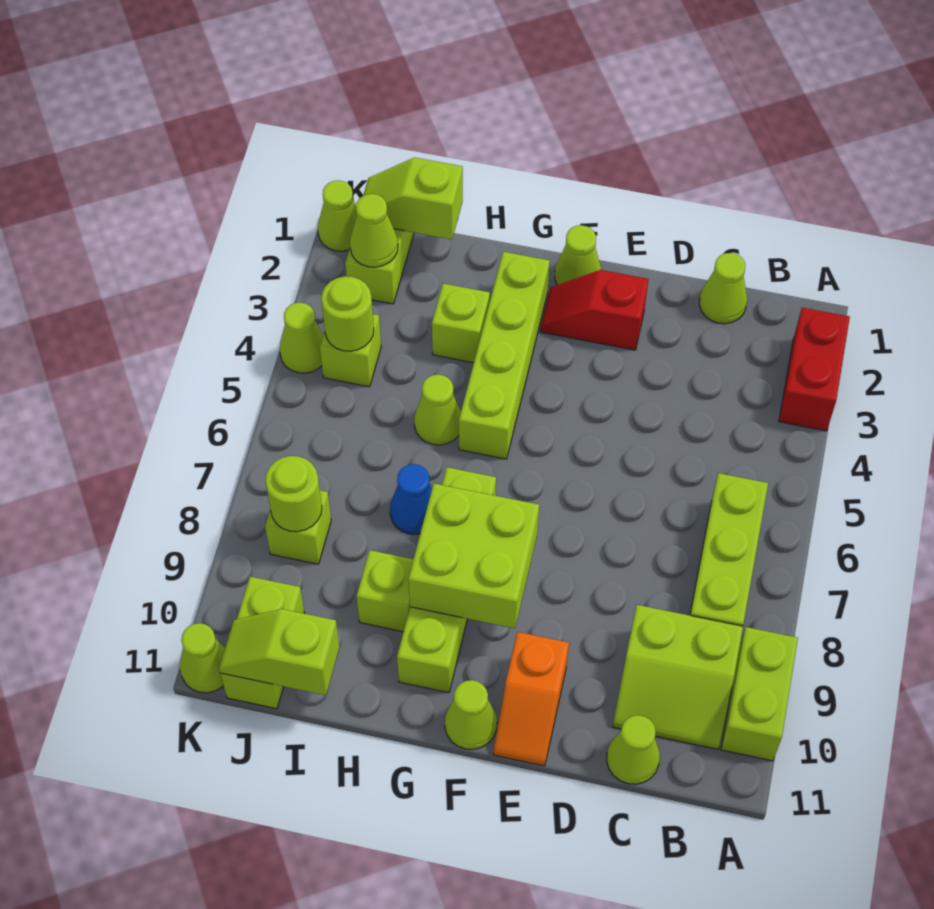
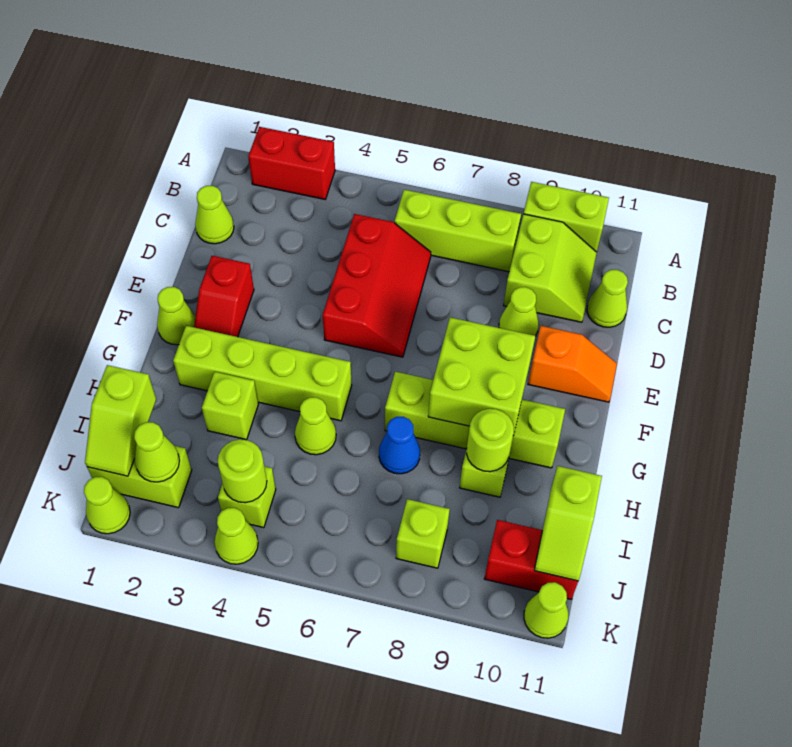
none -> red 2x3 slope [323,214,431,357]
lime 1x1 cone [445,680,497,749] -> lime 1x1 cone moved to [499,287,539,336]
lime 1x1 round brick [265,456,322,532] -> lime 1x1 round brick moved to [467,409,514,472]
lime 1x2 brick [220,577,305,709] -> red 1x2 brick [484,520,578,599]

